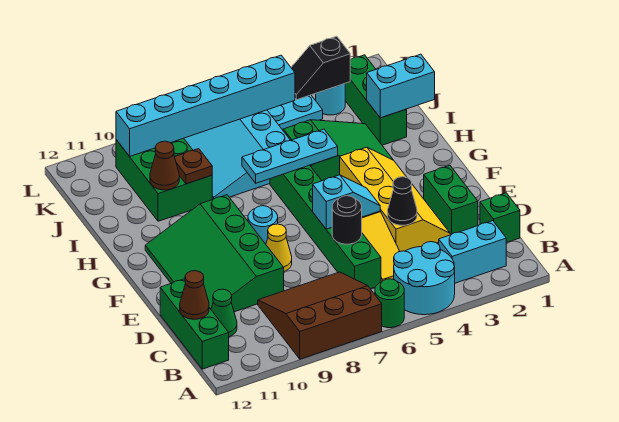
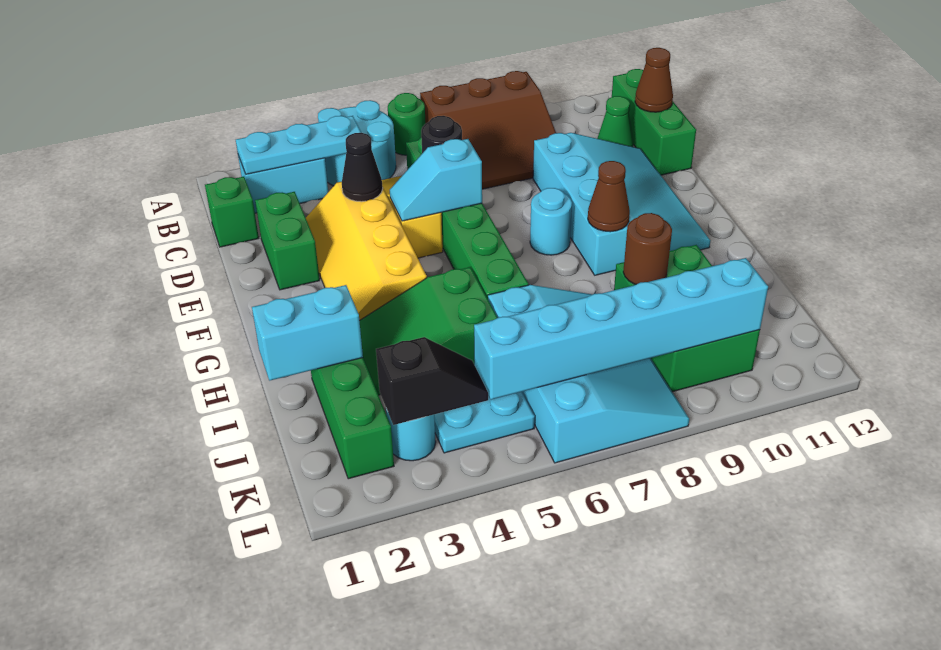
green 3x4 slope [145,195,284,312] -> cyan 3x4 slope [533,133,710,275]
yellow 1x1 cone [266,224,292,271] -> none
cyan 1x3 plate [242,129,338,183] -> cyan 1x3 plate moved to [236,116,361,174]
brown 1x1 plate [175,149,212,184] -> brown 1x1 round brick [623,213,672,284]
brown 1x1 cone [150,141,179,190] -> brown 1x1 cone moved to [588,161,630,232]

